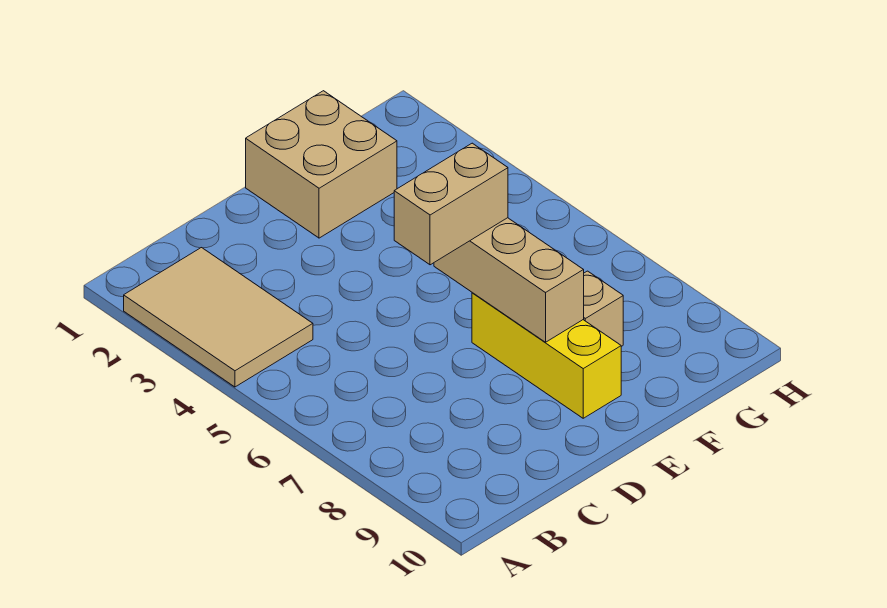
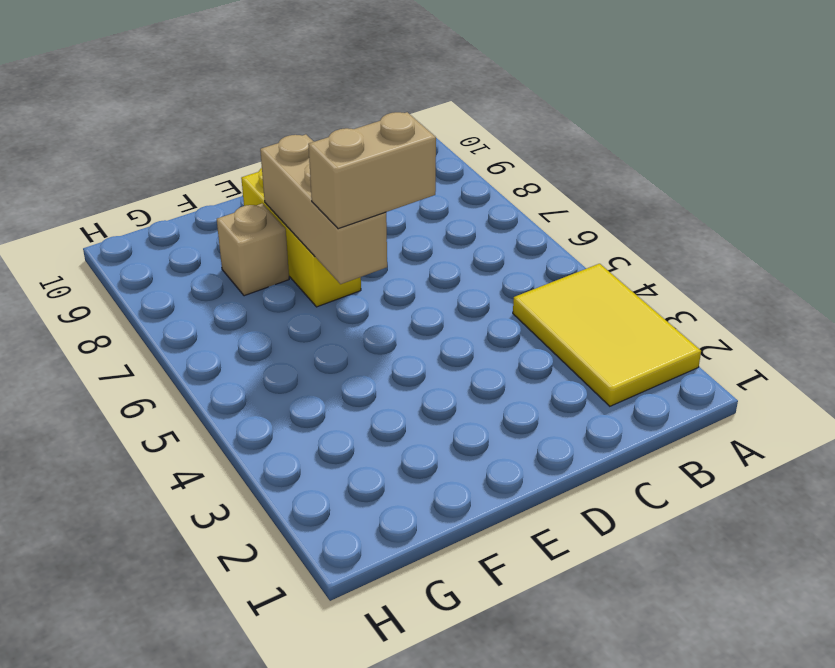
tan 2x3 tile [124,248,313,387] -> yellow 2x3 tile [513,264,701,406]
tan 2x2 brick [246,91,397,238] -> none

